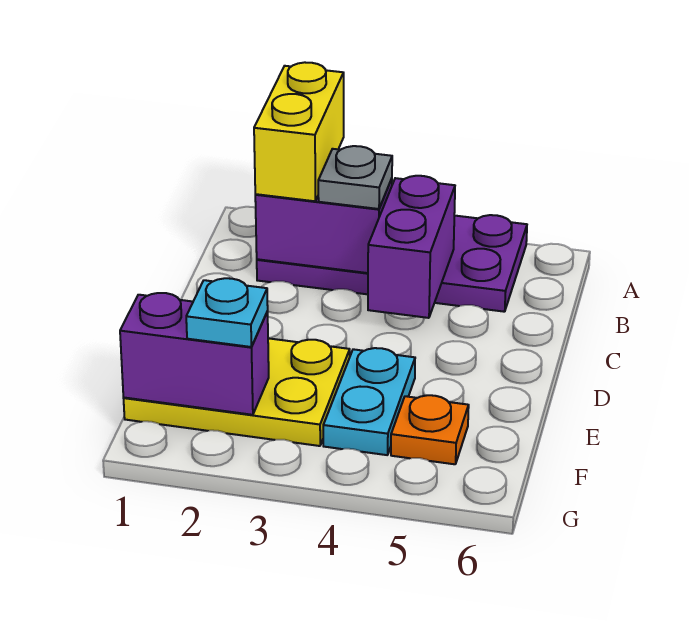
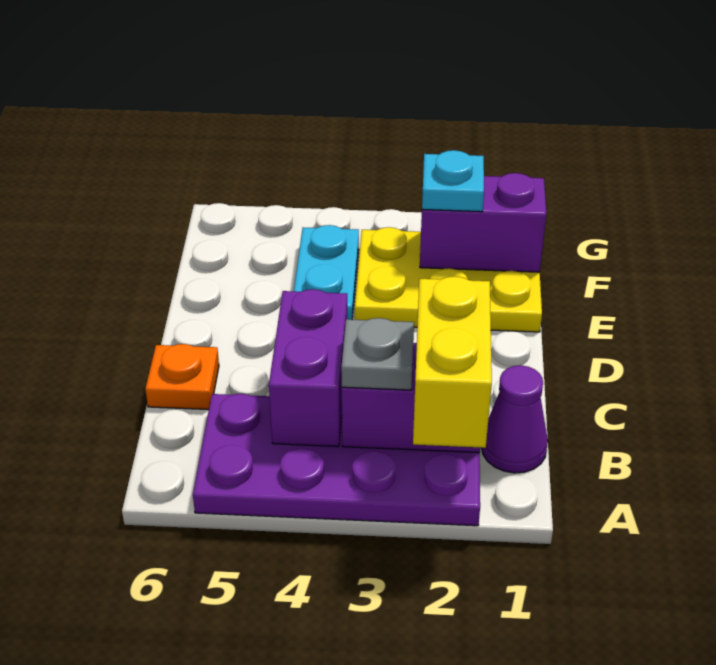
none -> purple 1x1 cone [482,365,548,473]
orange 1x1 plate [391,395,469,464] -> orange 1x1 plate moved to [145,344,219,410]

